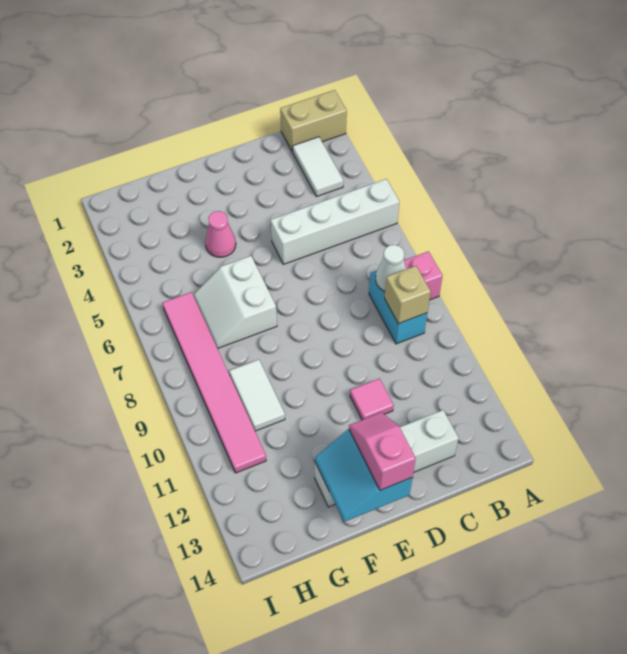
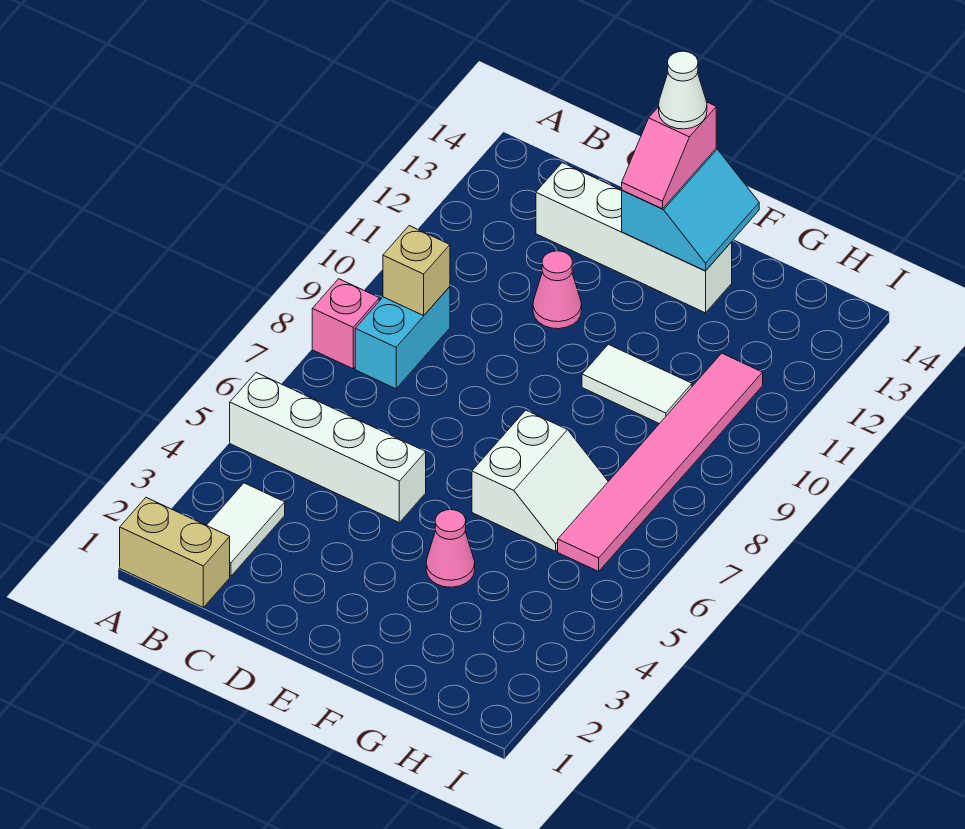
white 1x1 cone [376,245,406,291] -> white 1x1 cone moved to [659,51,707,129]
pink 1x1 tile [350,378,394,420] -> pink 1x1 cone [533,251,582,329]
white 1x2 tile [229,360,285,431] -> white 1x2 tile turned to [582,344,692,424]

